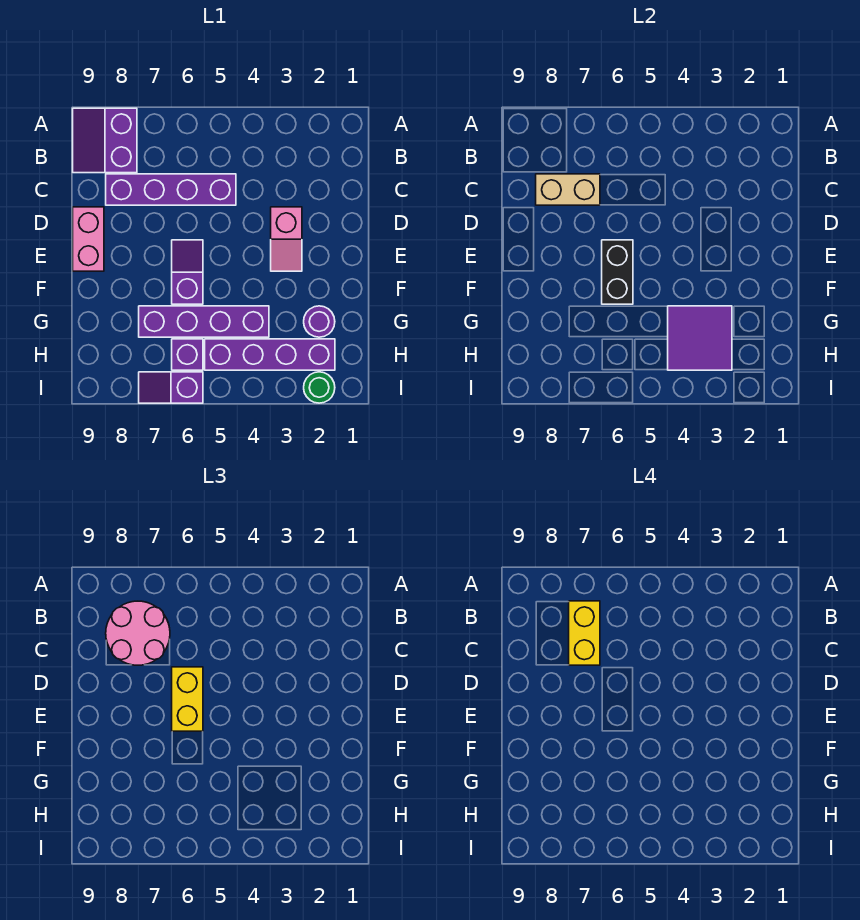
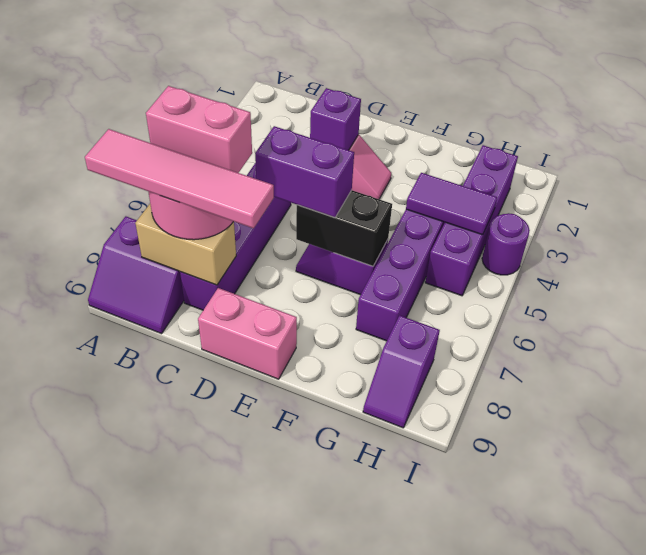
none -> pink 1x4 tile [85,129,274,228]
yellow 1x2 brick [569,601,600,665] -> pink 1x2 brick [146,86,252,173]
tan 1x2 brick [536,174,600,205] -> tan 1x2 brick turned to [135,204,236,285]
yellow 1x2 brick [172,667,203,731] -> purple 1x2 brick [255,126,354,218]
purple 1x1 round brick [304,306,335,337] -> purple 1x1 round brick moved to [482,213,530,275]
purple 2x2 tile [668,306,732,370] -> purple 1x2 tile [406,173,497,235]
purple 1x1 brick [172,339,203,370] -> purple 1x1 brick moved to [310,88,361,150]
green 1x1 round brick [304,372,335,403] -> none
purple 1x2 slope [139,372,203,403] -> purple 1x2 slope moved to [363,315,440,428]

